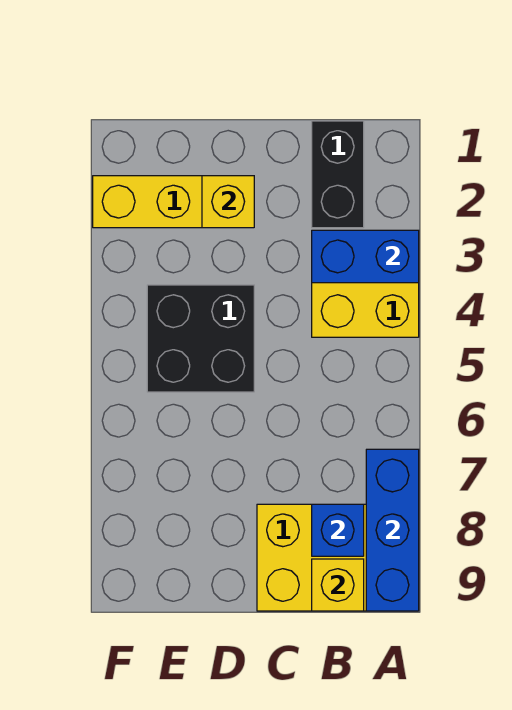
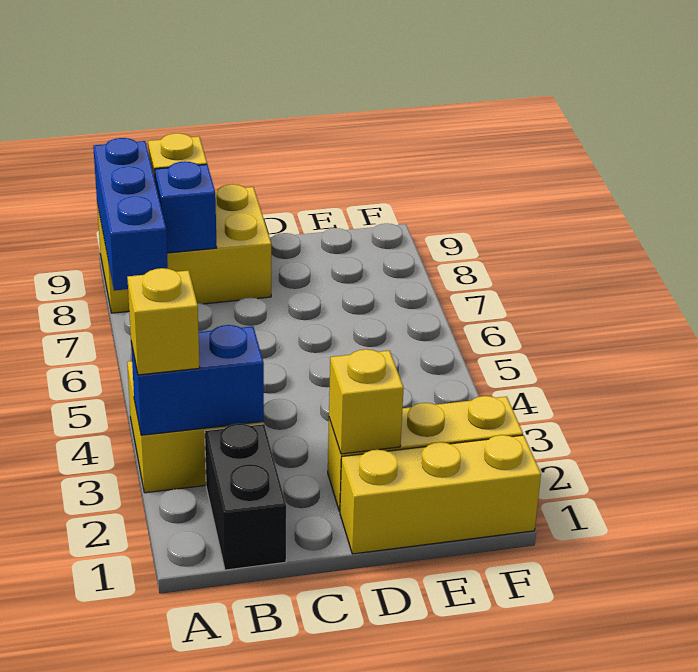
none -> yellow 1x1 brick [127,268,200,375]
none -> yellow 1x3 brick [340,435,541,554]
black 2x2 brick [147,285,254,392] -> none

